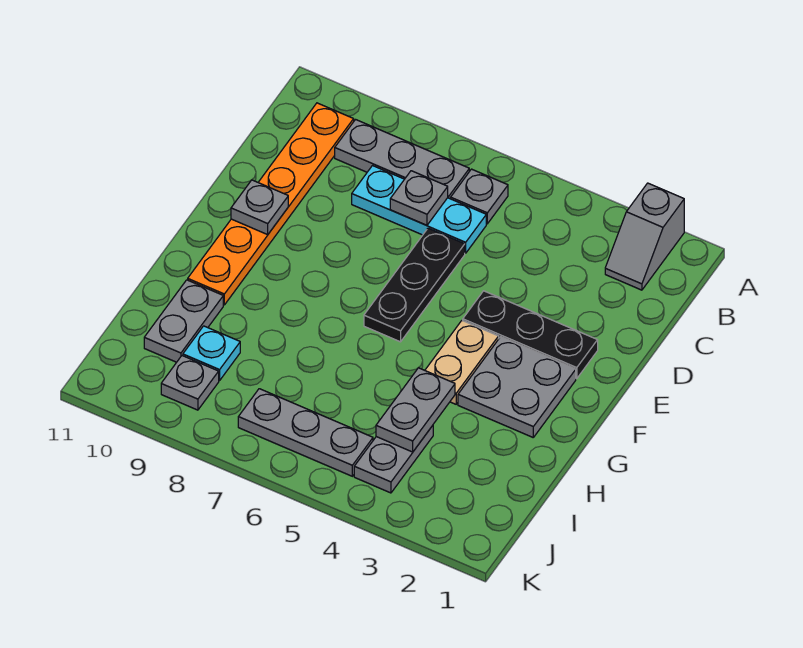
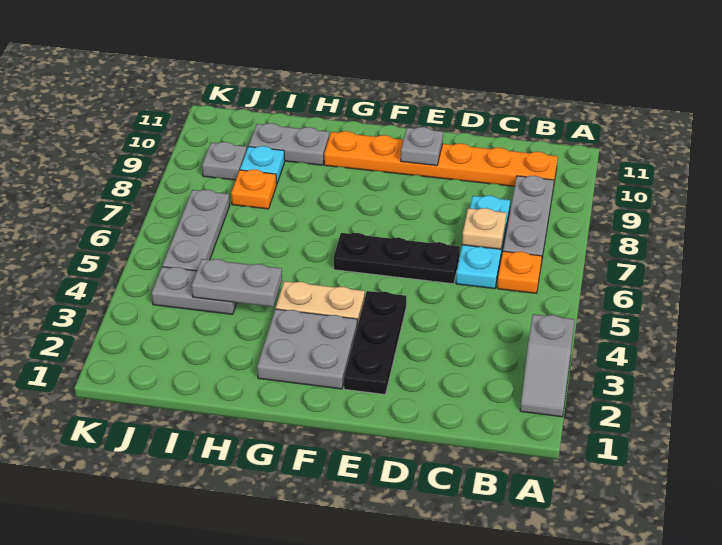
grey 1x2 slope [605,183,684,290] -> grey 1x2 slope turned to [520,314,575,417]
grey 1x1 plate [451,169,508,224] -> orange 1x1 plate [497,251,542,293]
grey 1x1 plate [390,171,448,225] -> tan 1x1 plate [462,208,506,249]
none -> orange 1x1 plate [231,170,277,209]

